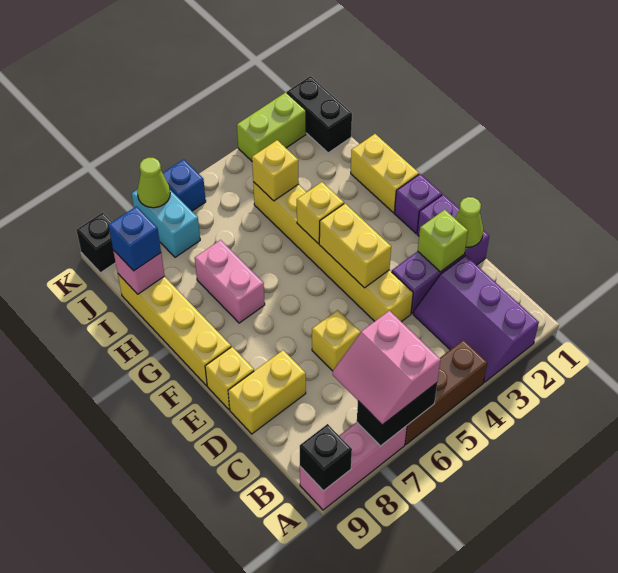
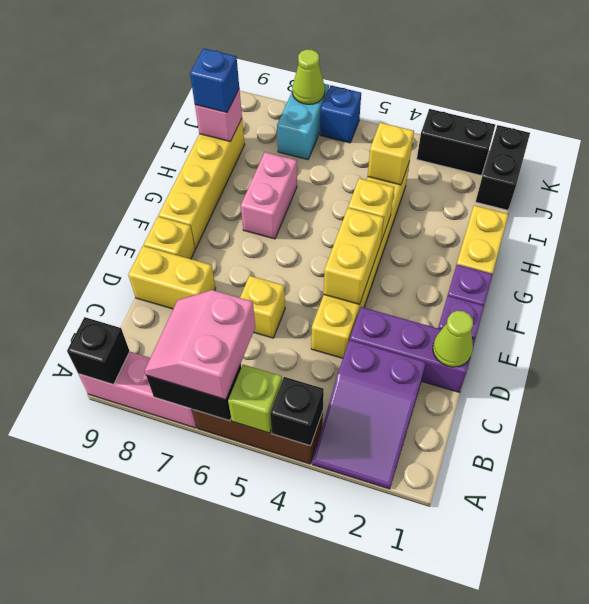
purple 2x3 slope [413,255,539,382] -> purple 2x3 slope turned to [312,340,426,489]
lime 1x1 brick [418,210,468,272] -> lime 1x1 brick moved to [228,365,282,433]
lime 1x2 brick [237,92,306,161] -> black 1x2 brick [417,109,495,175]
black 1x1 brick [76,212,116,273] -> black 1x1 brick moved to [270,377,324,446]

